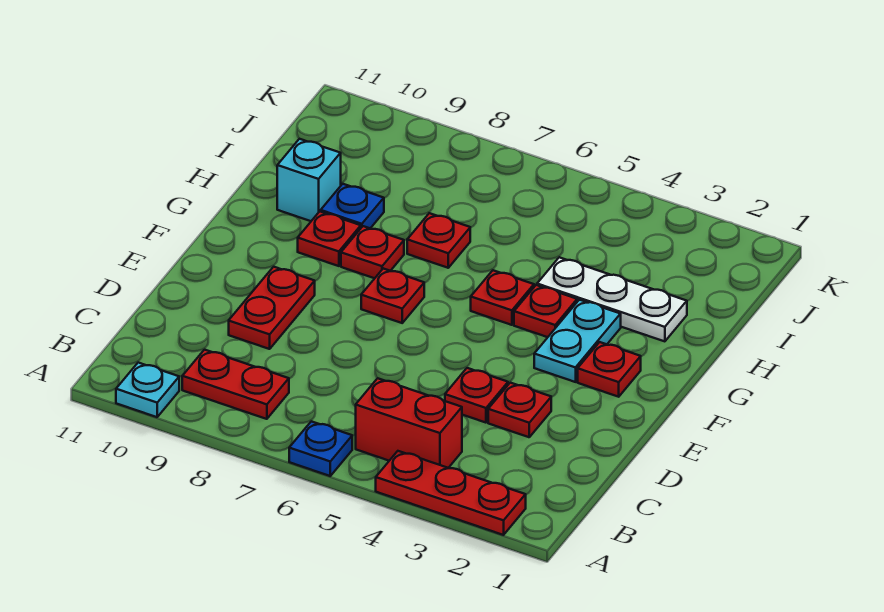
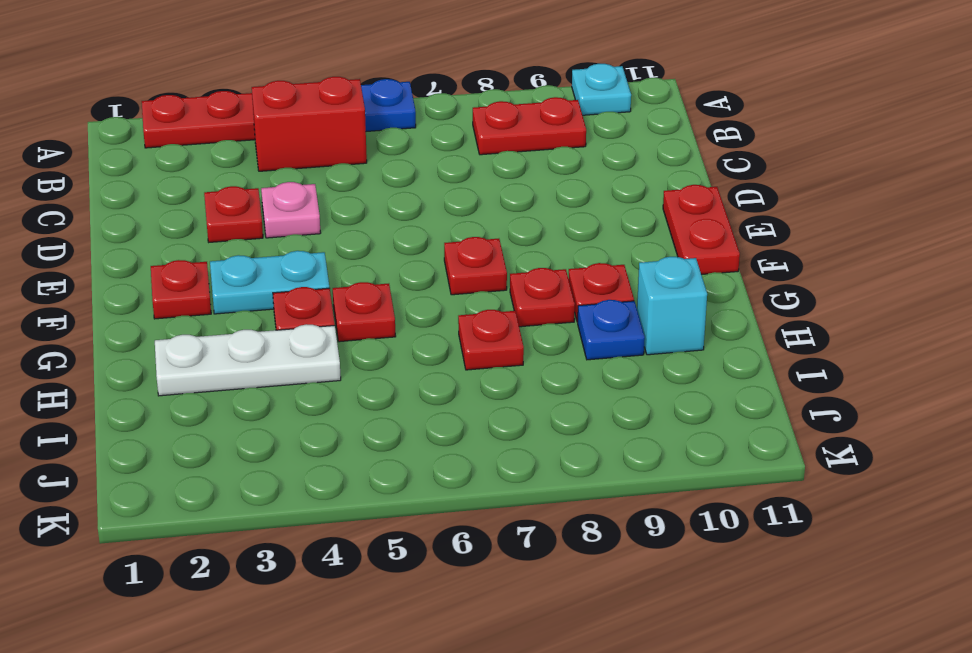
red 1x1 plate [445,368,508,423] -> pink 1x1 plate [261,182,321,238]
red 1x2 plate [229,267,315,349] -> red 1x2 plate moved to [663,185,740,275]
cyan 1x2 plate [534,300,621,382] -> cyan 1x2 plate turned to [210,251,329,314]

